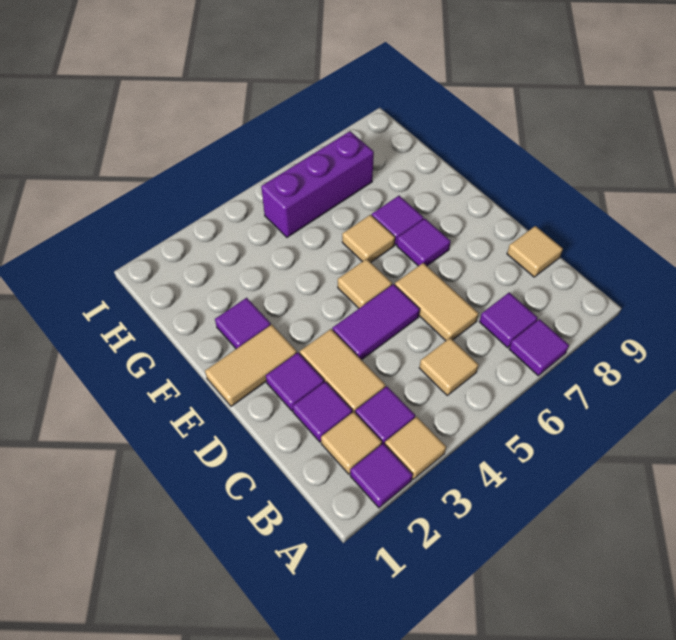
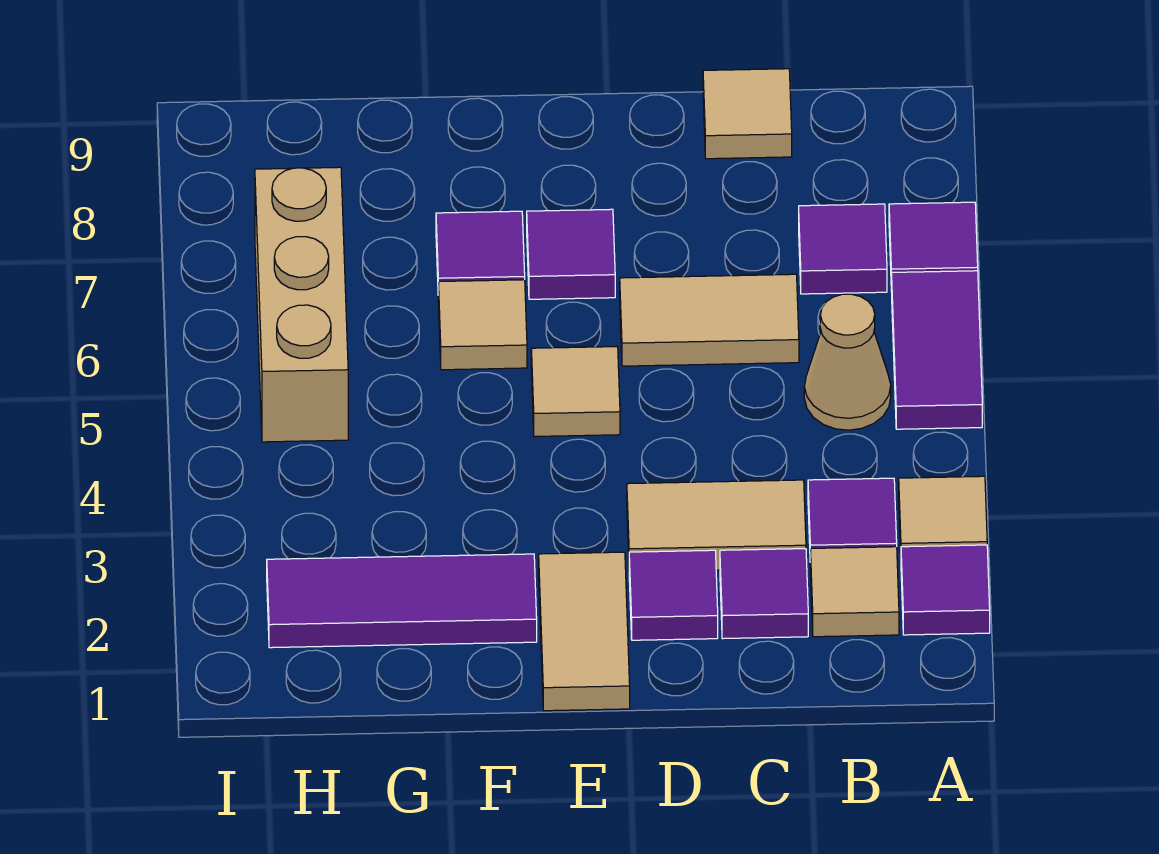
tan 1x1 tile [419,338,479,395] -> tan 1x1 cone [804,294,891,430]
purple 1x2 tile [332,284,420,360] -> purple 1x2 tile moved to [892,271,982,429]
purple 1x1 tile [215,298,271,349] -> purple 1x3 tile [267,554,537,648]
purple 1x3 brick [261,131,374,237] -> tan 1x3 brick [255,167,348,442]

